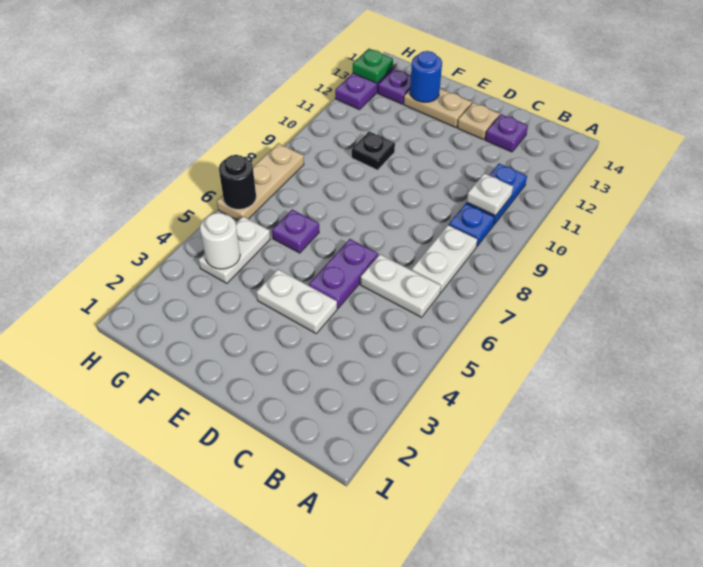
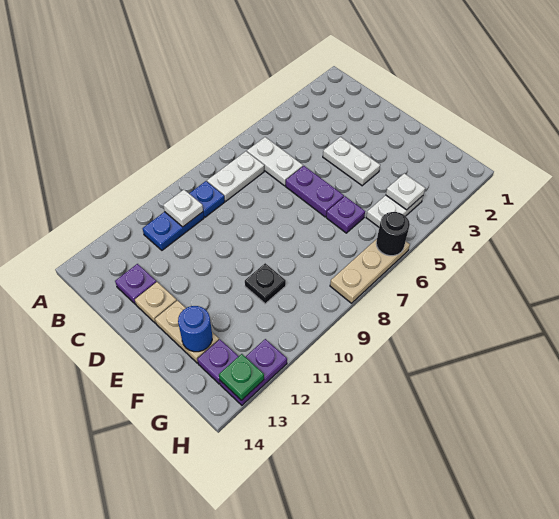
purple 1x2 plate [309,239,378,308] -> purple 1x2 plate turned to [286,166,344,217]
white 1x1 round brick [200,213,240,269] -> white 1x1 plate [386,173,425,210]

